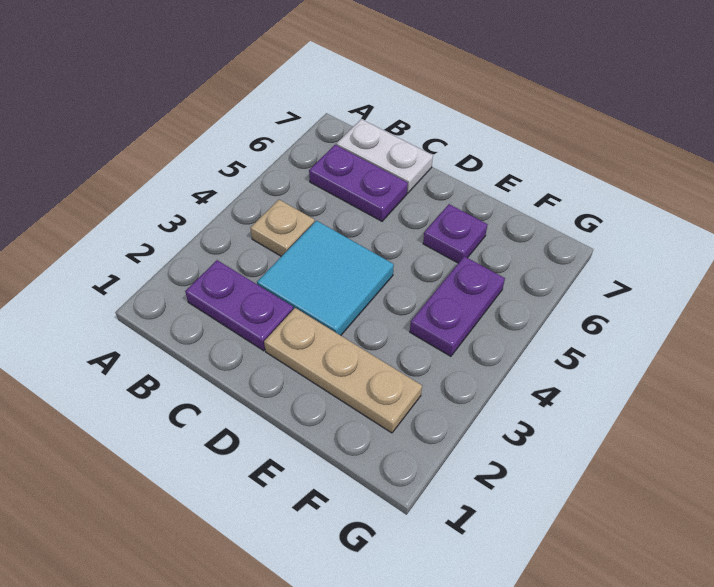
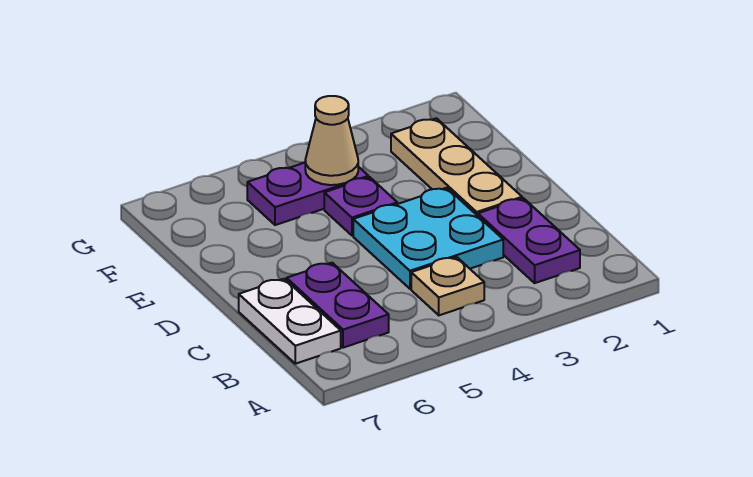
cyan 2x2 tile [257,221,394,335] -> cyan 2x2 plate [353,188,503,289]
purple 1x1 plate [423,204,488,263] -> purple 1x1 plate moved to [324,177,397,236]
none -> tan 1x1 cone [305,96,358,185]

